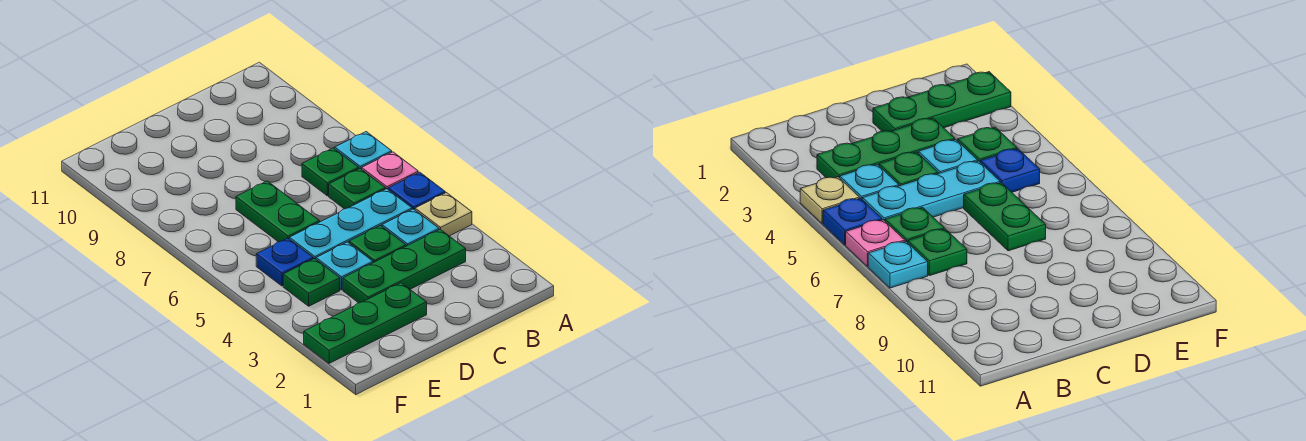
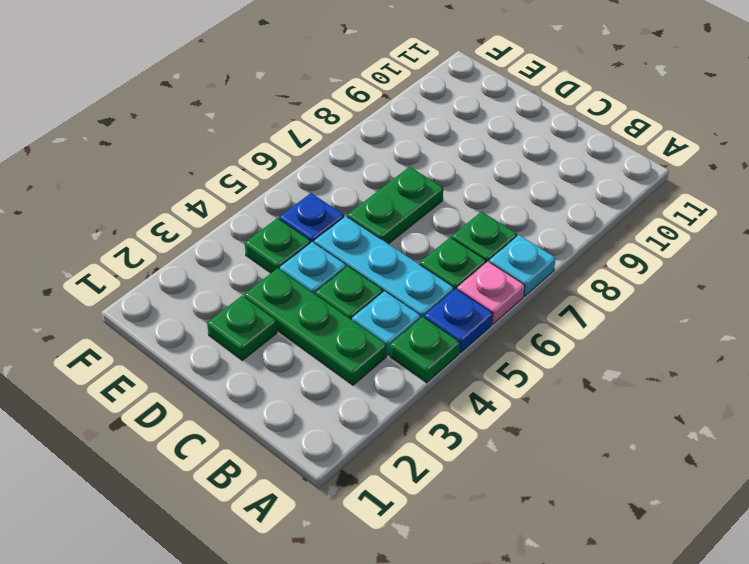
tan 1x1 plate [415,193,472,236] -> green 1x1 plate [390,317,460,383]
green 1x3 plate [304,283,427,363] -> green 1x1 plate [207,296,277,360]

